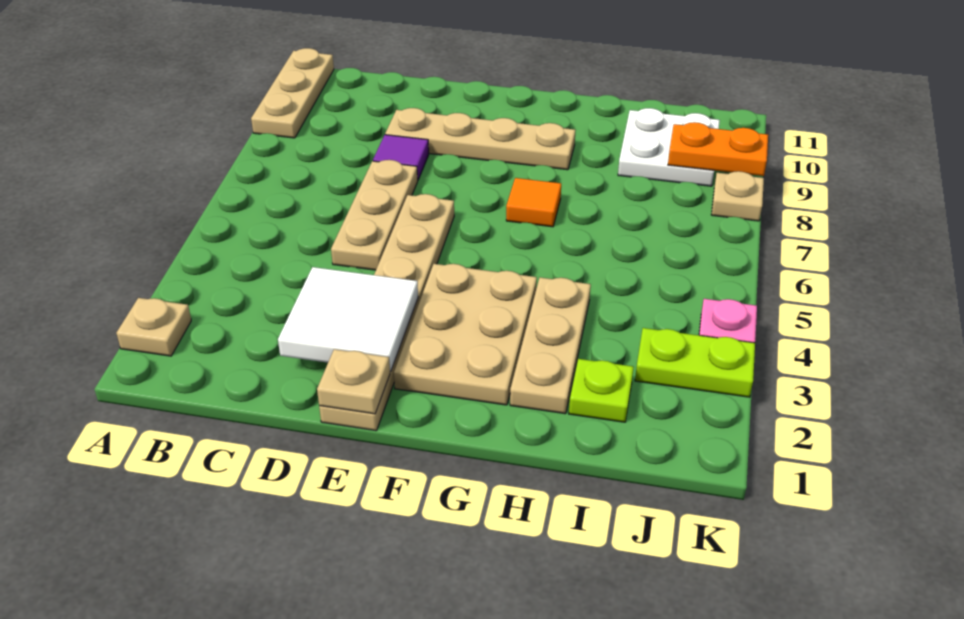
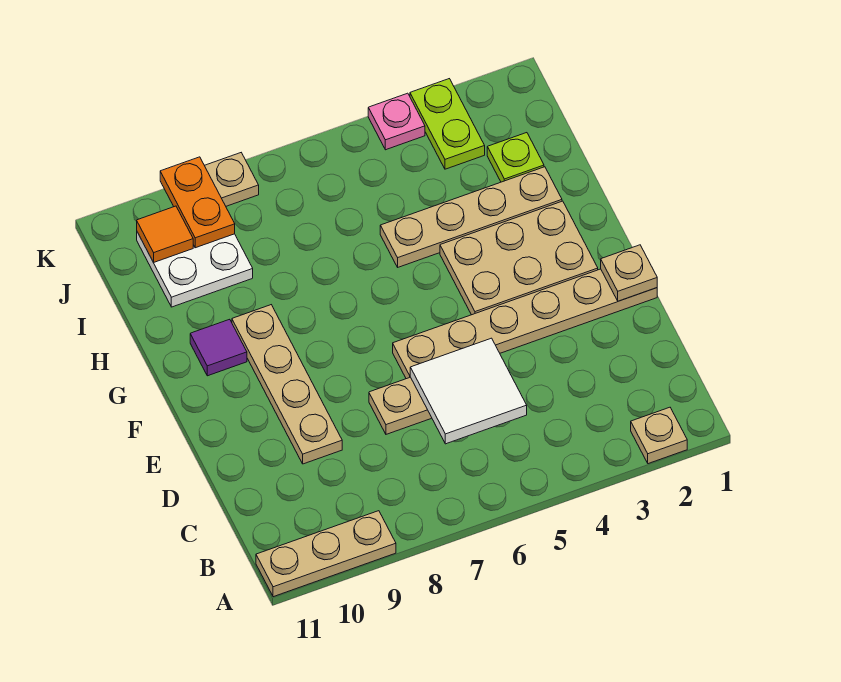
white 2x2 tile [278,267,418,372] -> white 2x2 tile moved to [410,338,527,444]
purple 1x1 tile [373,135,429,180] -> purple 1x1 tile moved to [190,319,247,376]
orange 1x1 tile [506,178,561,227] -> orange 1x1 tile moved to [137,206,193,262]
tan 1x3 plate [510,277,591,414] -> tan 1x4 plate [380,167,562,267]

